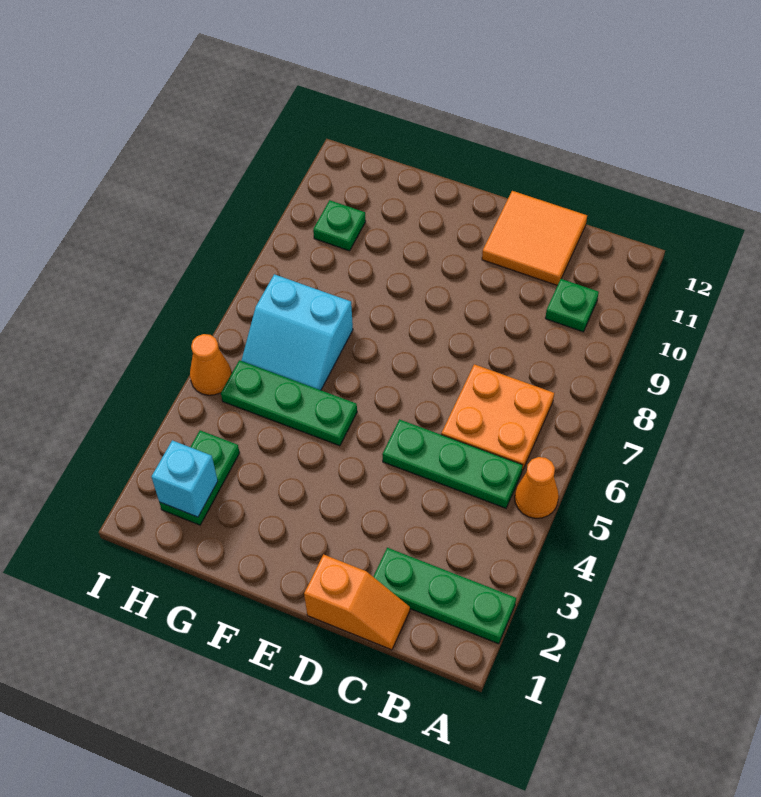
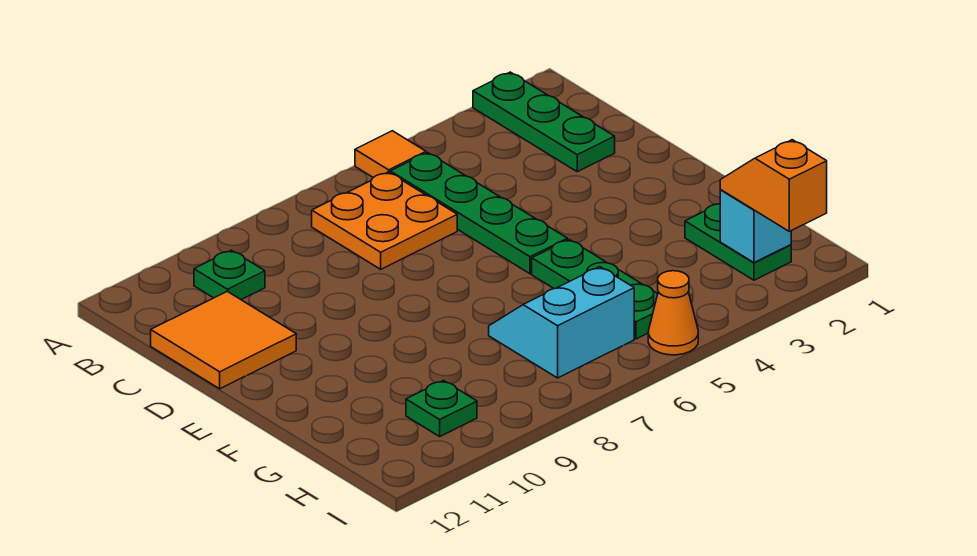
orange 1x1 cone [515,457,559,518] -> orange 1x1 tile [355,131,426,178]
green 1x3 plate [382,419,523,508] -> green 1x4 plate [390,153,567,274]
orange 1x2 slope [304,554,410,650] -> orange 1x2 slope moved to [720,140,827,231]
cyan 2x2 slope [241,274,353,390] -> cyan 2x2 slope turned to [489,267,634,378]
green 1x2 plate [159,430,240,525] -> green 1x2 plate turned to [685,204,791,280]

